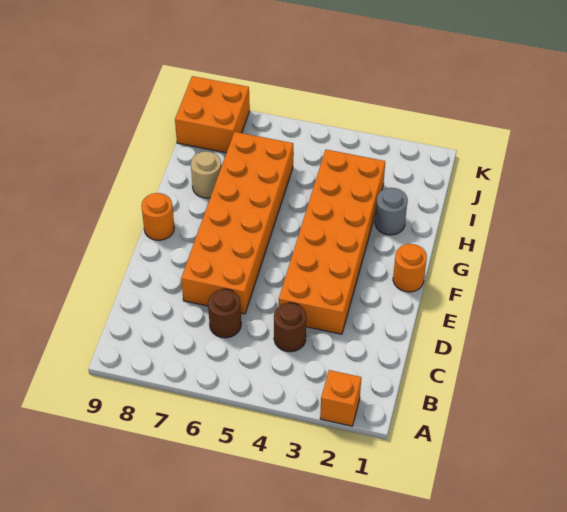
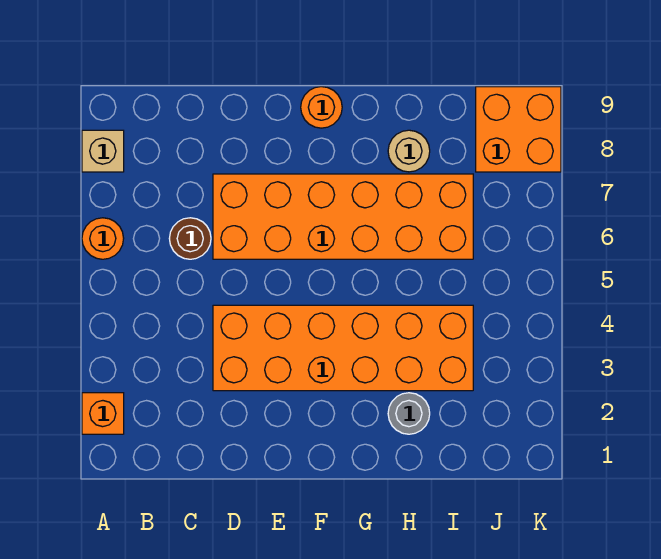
none -> tan 1x1 brick [82,130,124,172]
brown 1x1 round brick [274,303,306,352] -> none
orange 1x1 round brick [393,244,427,292] -> orange 1x1 round brick moved to [82,218,124,259]

